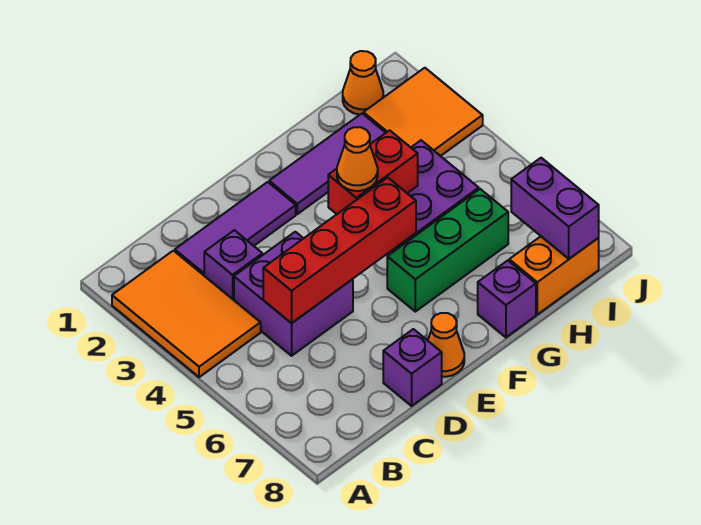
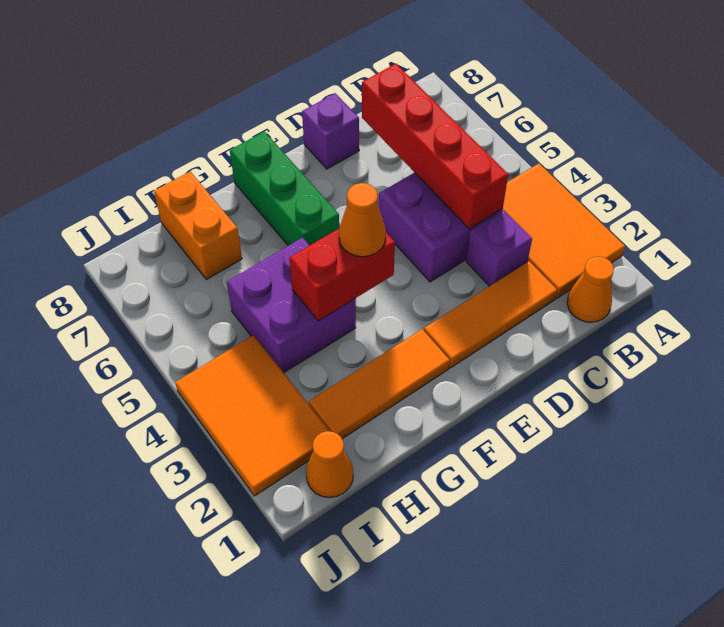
purple 1x3 tile [175,182,296,275] -> orange 1x3 tile [424,261,558,368]
red 1x4 brick [263,178,416,323] -> red 1x4 brick turned to [362,64,508,229]
orange 1x1 cone [428,313,464,377] -> orange 1x1 cone moved to [567,257,614,322]
purple 1x3 tile [269,114,385,214] -> orange 1x3 tile [309,329,450,439]
green 1x3 brick [387,189,508,312] -> green 1x3 brick turned to [230,131,339,246]
purple 1x1 brick [478,260,536,337] -> none
orange 1x2 brick [509,236,599,314] -> orange 1x2 brick turned to [154,172,242,279]
orange 2x2 tile [364,68,483,156] -> orange 2x3 tile [175,335,330,496]
purple 1x2 brick [511,158,599,259] -> none

